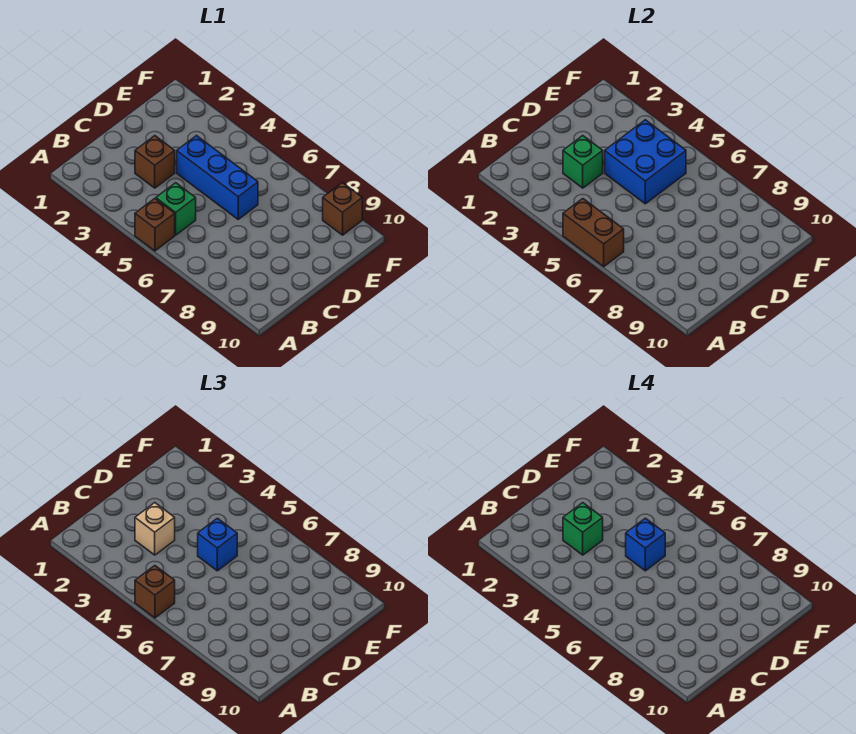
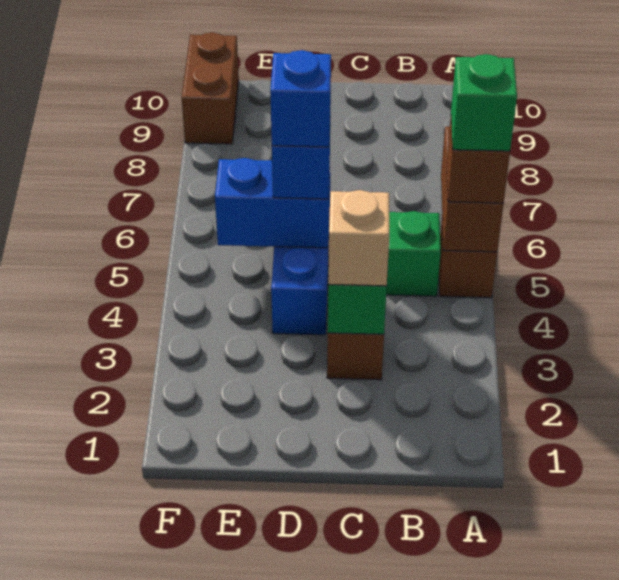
green 1x1 brick [563,503,603,555] -> green 1x1 brick moved to [451,54,517,151]
blue 2x2 brick [605,120,686,204] -> blue 1x2 brick [215,158,330,248]
brown 1x1 brick [323,183,362,235] -> brown 1x2 brick [182,32,239,144]

